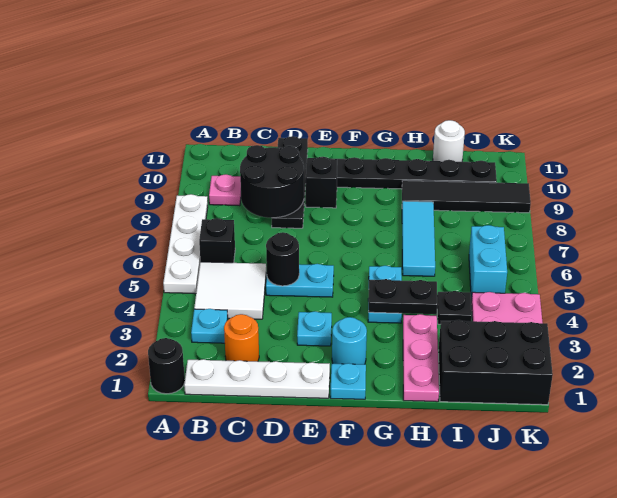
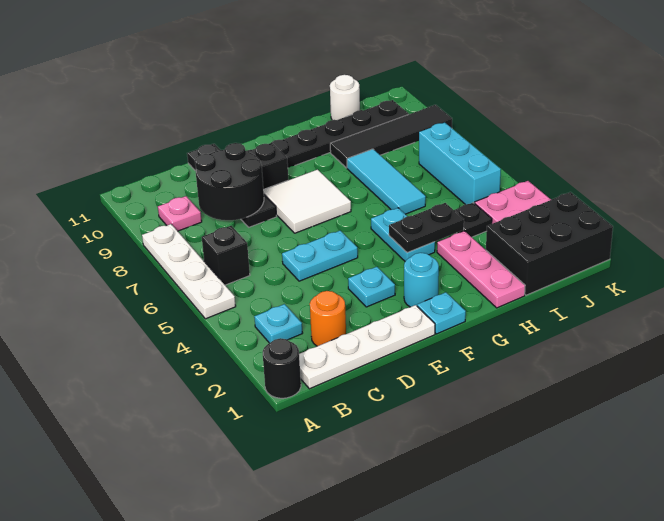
white 2x2 tile [194,262,266,319] -> white 2x2 tile moved to [263,170,351,233]
black 1x1 round brick [266,232,299,286] -> none
cyan 1x2 brick [469,225,507,300] -> cyan 1x3 brick [419,123,501,205]

